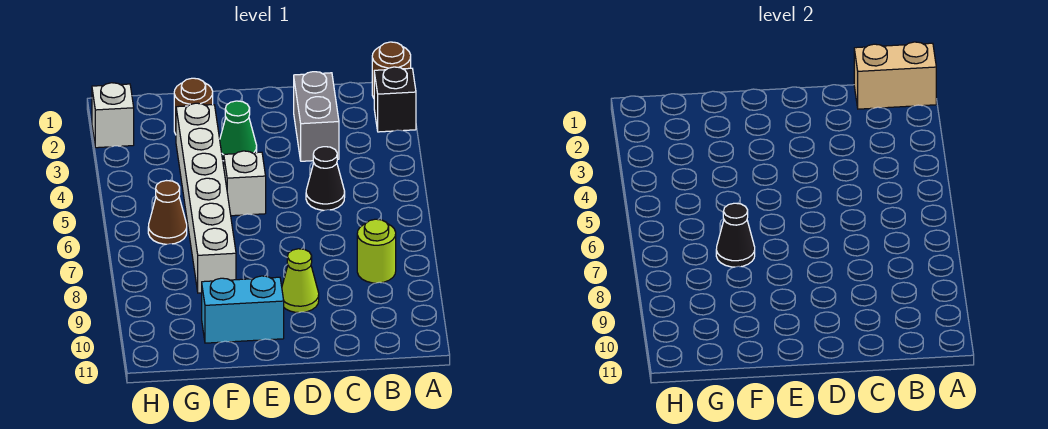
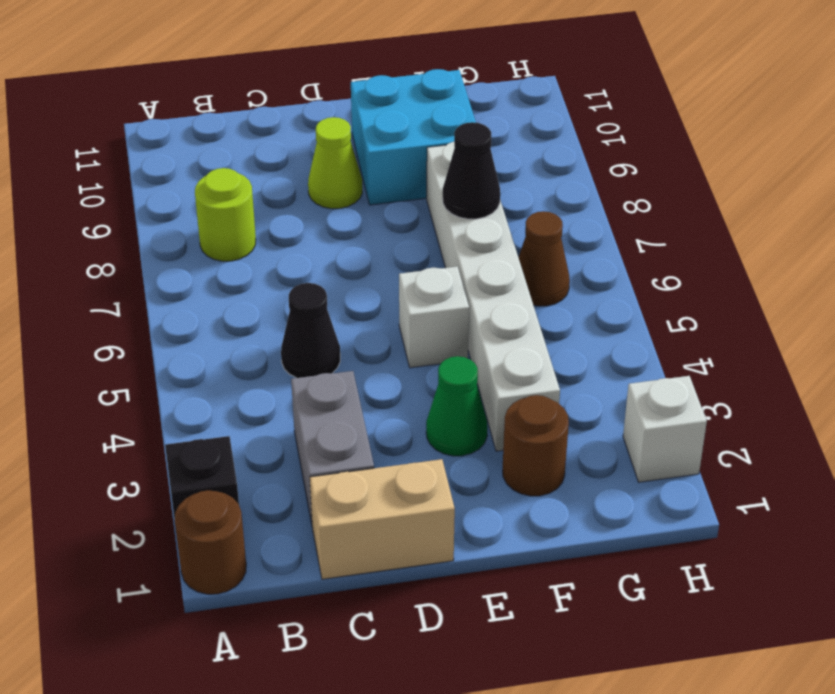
tan 1x2 brick [854,42,936,109] -> tan 1x2 brick moved to [310,459,455,579]
cyan 1x2 brick [202,276,284,343] -> cyan 2x2 brick [351,69,476,205]

